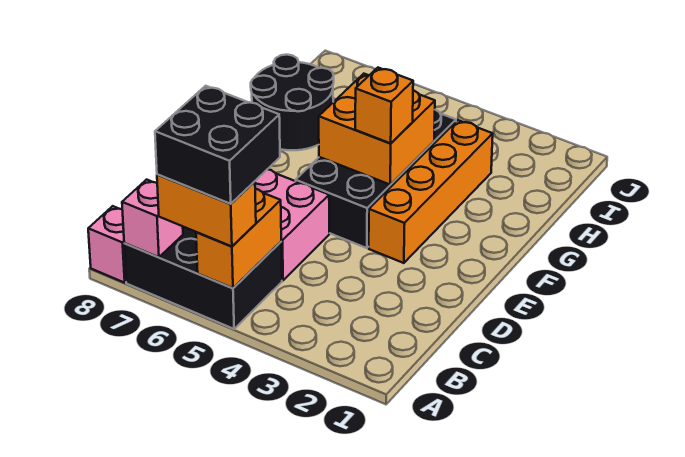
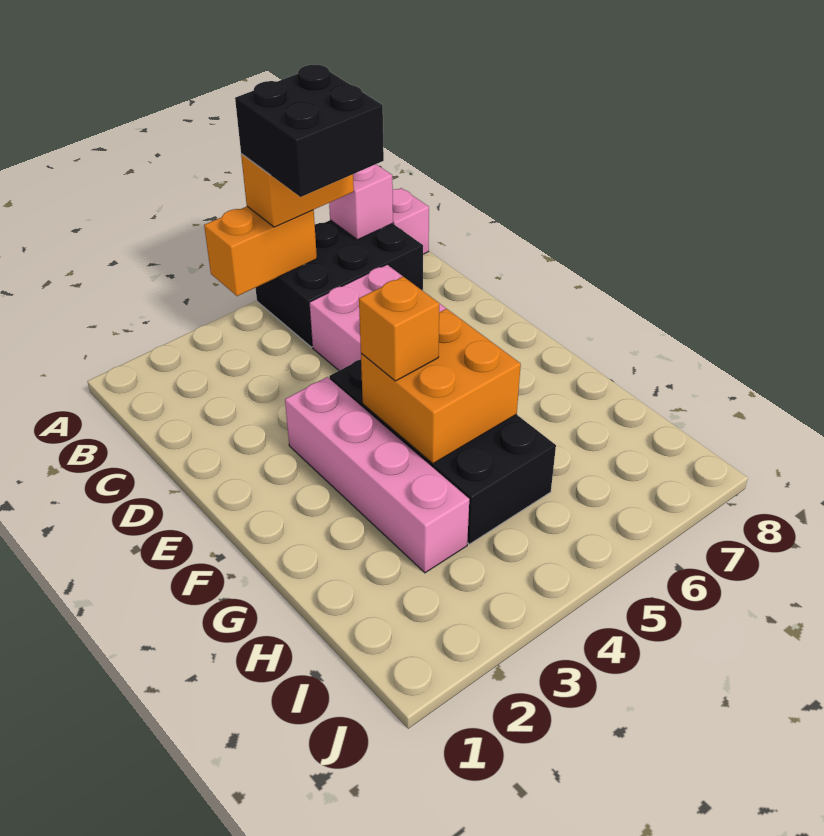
orange 1x2 brick [196,189,281,288] -> orange 1x2 brick turned to [204,207,317,296]
orange 1x4 brick [369,120,493,263] -> pink 1x4 brick [285,377,469,573]
black 2x2 round brick [251,55,334,150] -> none

